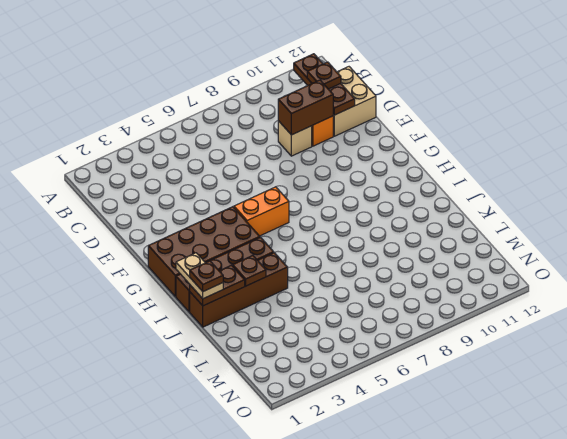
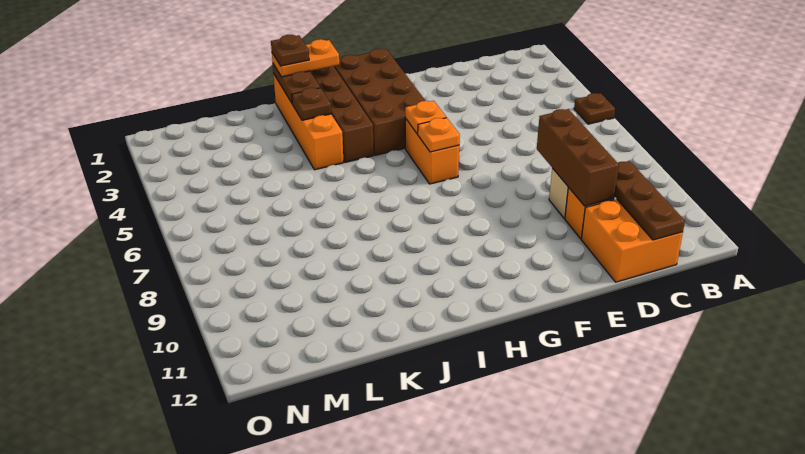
brown 1x3 plate [294,54,355,115] -> brown 1x3 plate turned to [615,161,685,240]
tan 2x2 brick [333,67,376,136] -> orange 2x2 brick [581,199,683,282]
brown 1x1 plate [307,62,341,89] -> brown 1x1 plate moved to [574,93,615,124]
brown 1x2 brick [278,80,333,135] -> brown 1x3 brick [537,109,619,206]
none -> orange 1x1 plate [405,101,446,134]
none -> orange 1x1 plate [418,118,460,152]
tan 1x2 plate [176,253,223,299] -> orange 1x2 plate [272,39,339,77]
brown 1x4 brick [190,253,288,327] -> orange 1x4 brick [273,74,343,170]

